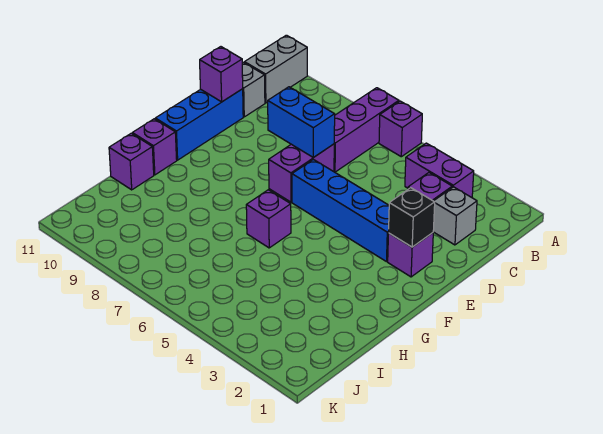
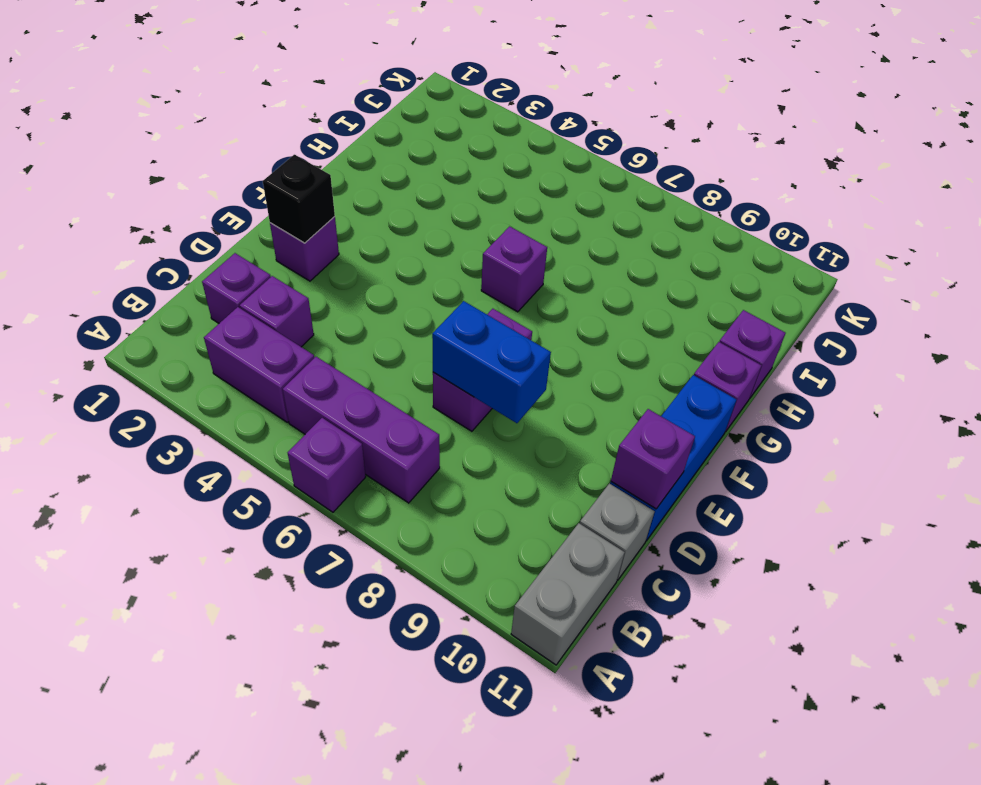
purple 1x3 brick [334,88,399,172] -> purple 1x3 brick turned to [283,357,440,503]
grey 1x1 brick [433,187,477,245] -> purple 1x1 brick [202,253,271,323]
blue 1x4 brick [292,159,389,262] -> none

